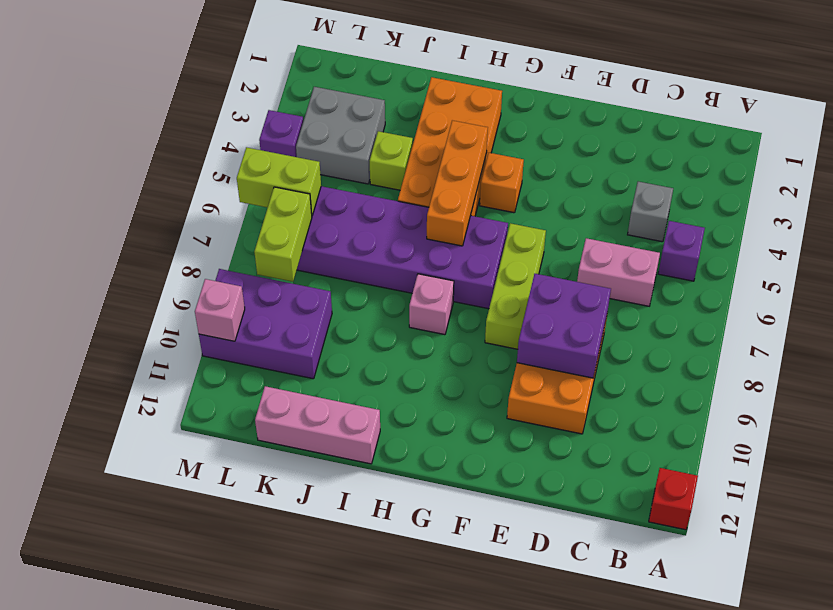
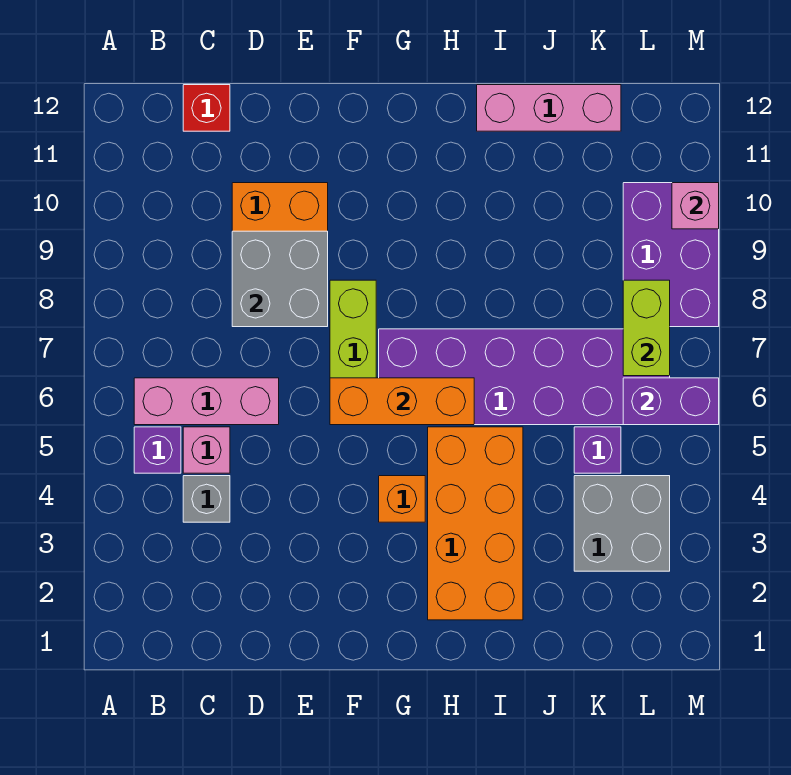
red 1x1 brick [649,468,698,530] -> red 1x1 brick moved to [183,85,230,131]
pink 1x2 brick [577,238,660,306] -> pink 1x3 brick [134,378,279,425]
purple 2x2 brick [517,274,611,378] -> grey 2x2 brick [232,231,328,327]
orange 1x3 brick [427,120,488,246] -> orange 1x3 brick turned to [330,378,474,425]
pink 1x1 brick [409,274,454,335] -> pink 1x1 brick moved to [183,427,230,473]
lime 1x1 brick [370,131,413,190] -> none
purple 2x3 brick [199,269,332,379] -> purple 2x3 brick turned to [623,183,719,327]
lime 1x2 brick [237,147,321,215] -> purple 1x2 brick [623,378,719,425]
purple 1x1 brick [259,110,303,157] -> purple 1x1 brick moved to [574,427,621,473]

